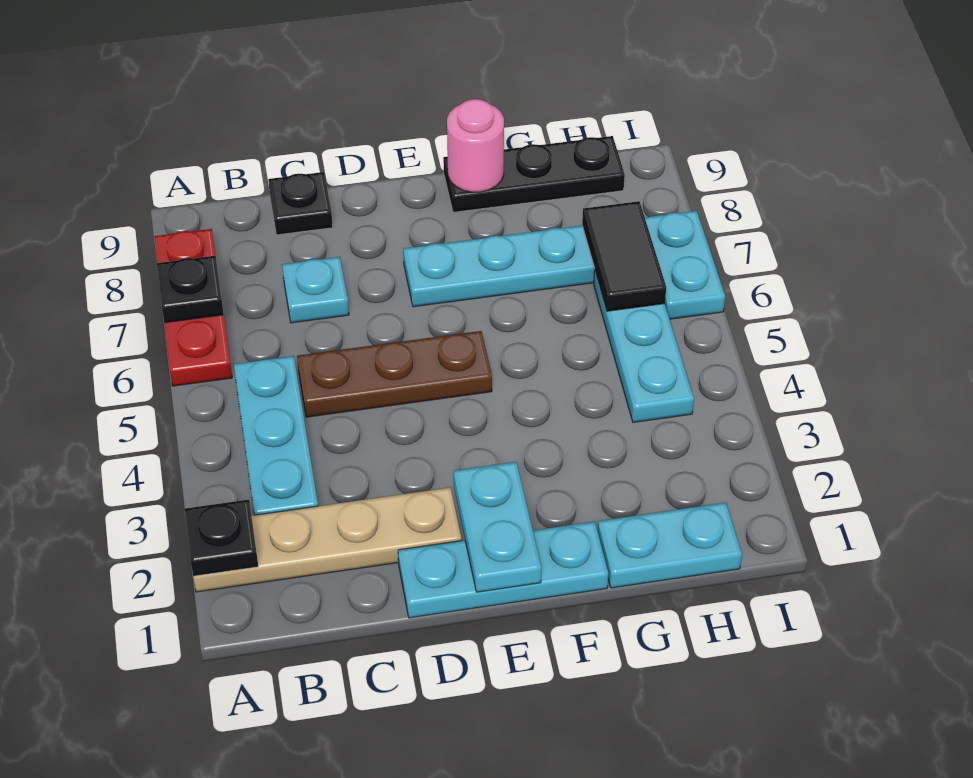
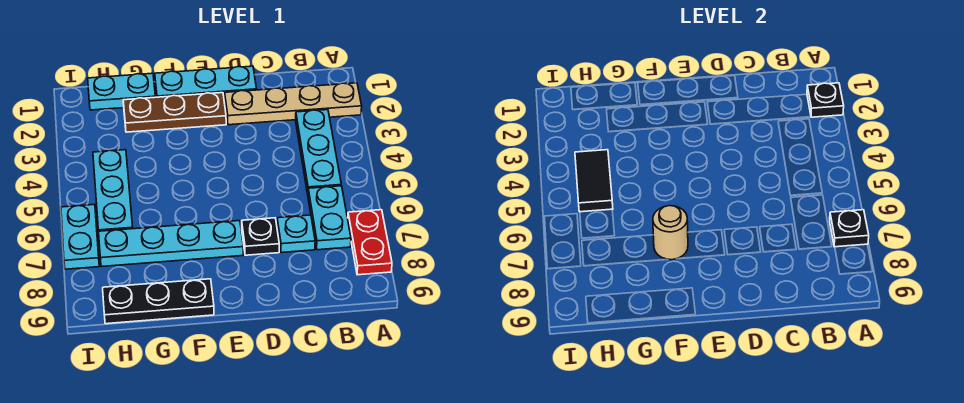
red 1x3 plate [154,229,232,386] -> red 1x2 plate [348,210,392,275]
brown 1x3 plate [297,331,492,417] -> brown 1x3 plate moved to [123,93,226,132]
black 1x1 plate [268,172,333,235] -> black 1x1 plate moved to [242,218,279,255]
cyan 1x2 plate [454,462,542,592] -> cyan 1x2 plate moved to [308,186,351,250]
none -> tan 1x1 round brick [653,206,688,260]
pink 1x1 round brick [447,99,504,192] -> none
black 1x2 tile [582,201,666,311] -> black 1x2 tile moved to [575,150,613,212]

